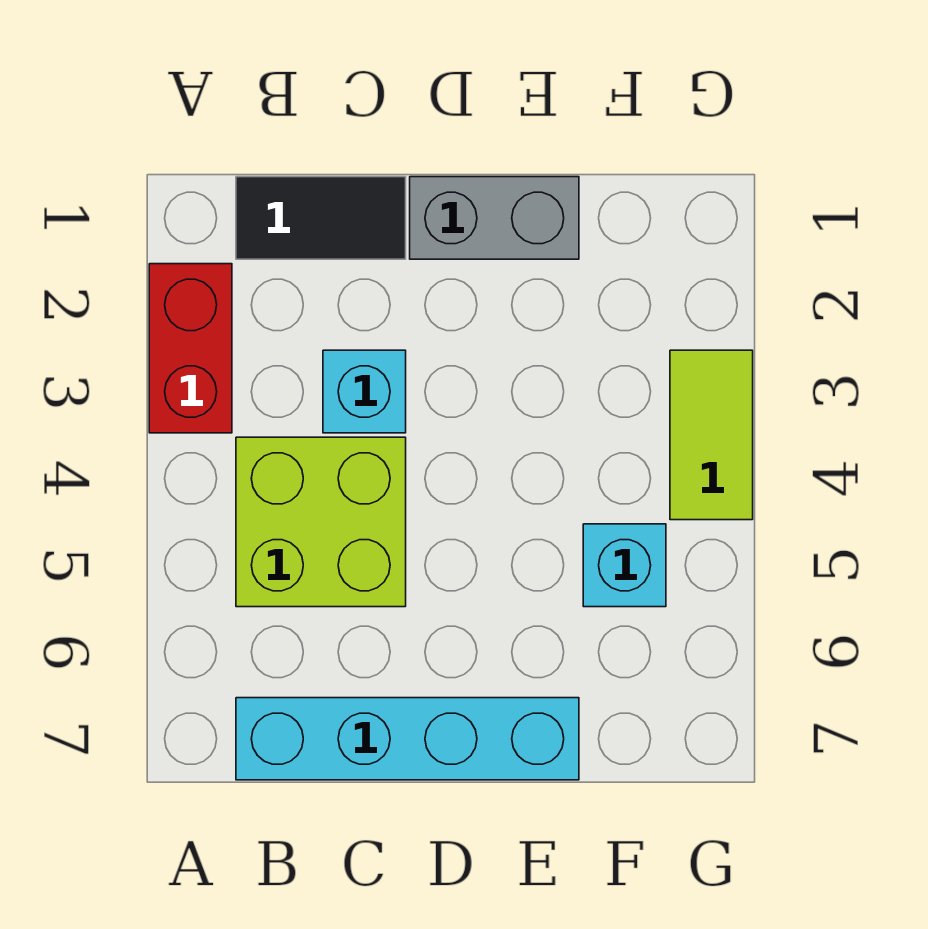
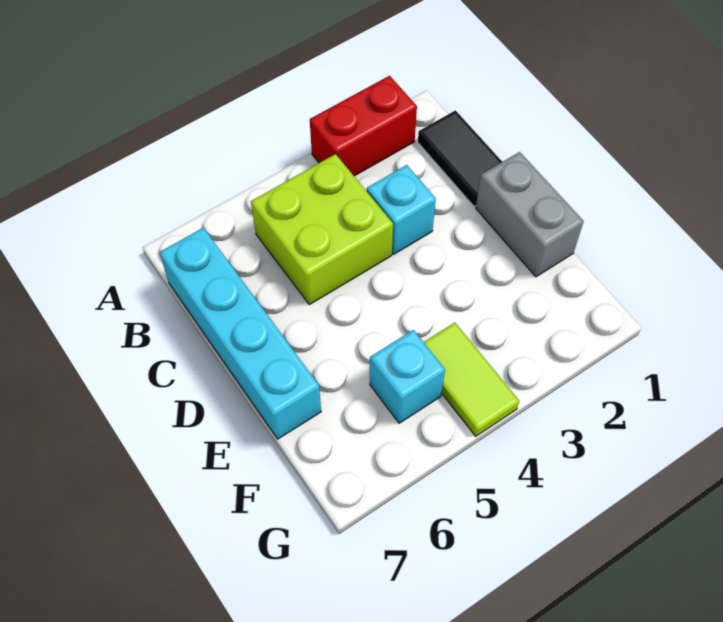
lime 1x2 tile [670,350,753,520] -> lime 1x2 tile turned to [424,323,519,436]

